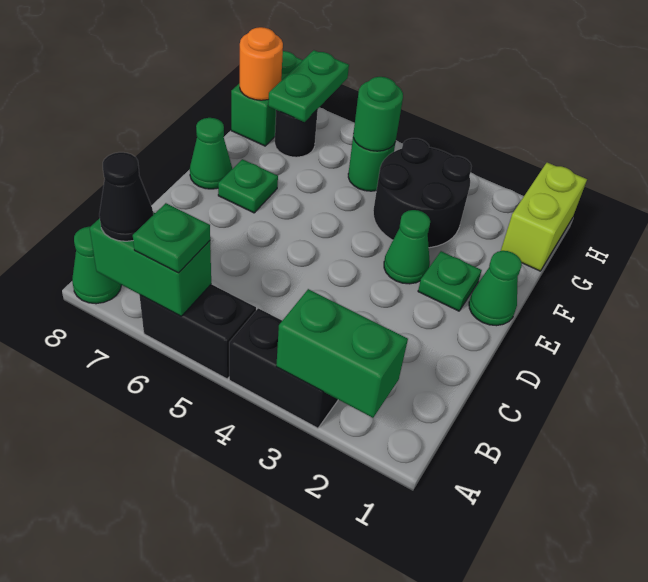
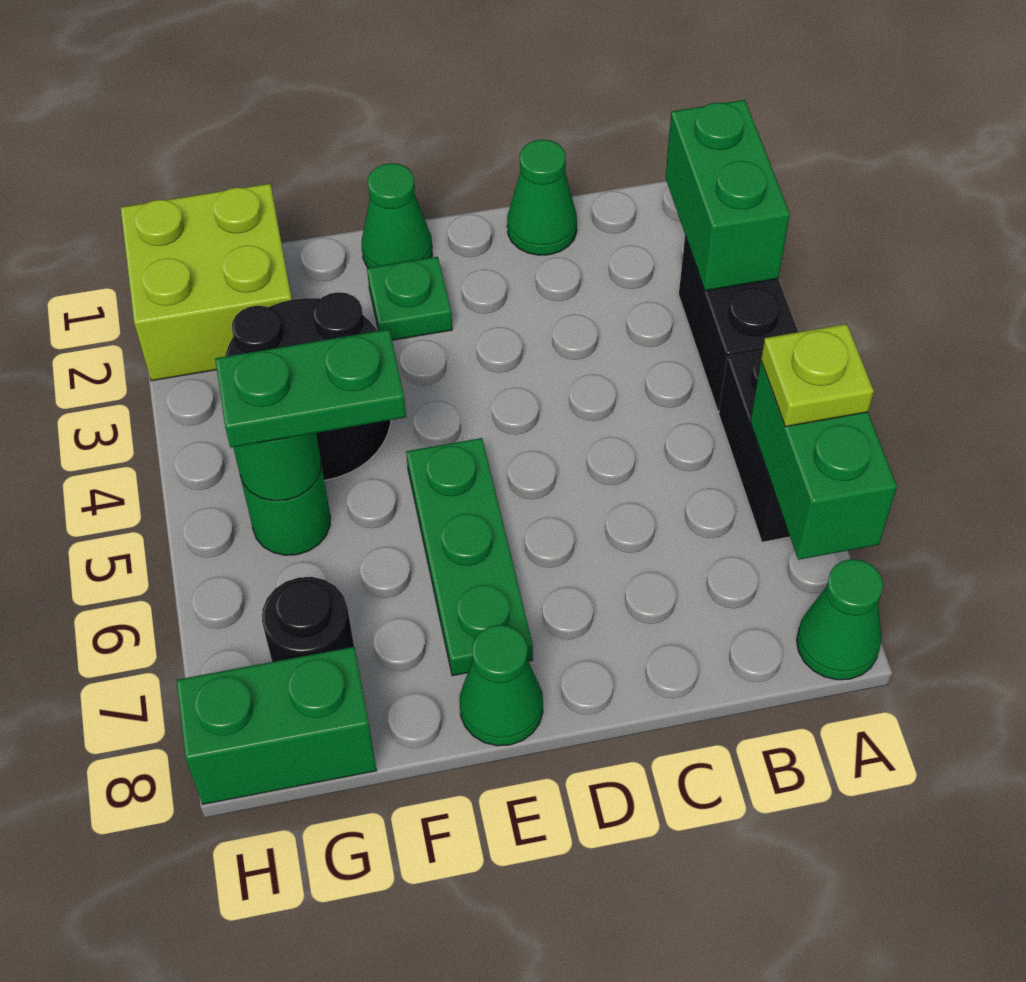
green 1x1 plate [133,203,210,273] -> lime 1x1 plate [761,324,874,427]
black 1x1 cone [99,152,153,241] -> none
green 1x1 cone [384,210,430,284] -> green 1x1 cone moved to [507,140,577,255]
green 1x1 plate [218,159,278,213] -> green 1x3 plate [406,438,533,676]
lime 1x2 brick [501,163,587,271] -> lime 2x2 brick [121,184,292,381]
green 1x2 plate [268,50,349,122] -> green 1x2 plate moved to [215,329,406,448]
orange 1x1 round brick [240,27,283,100] -> none

